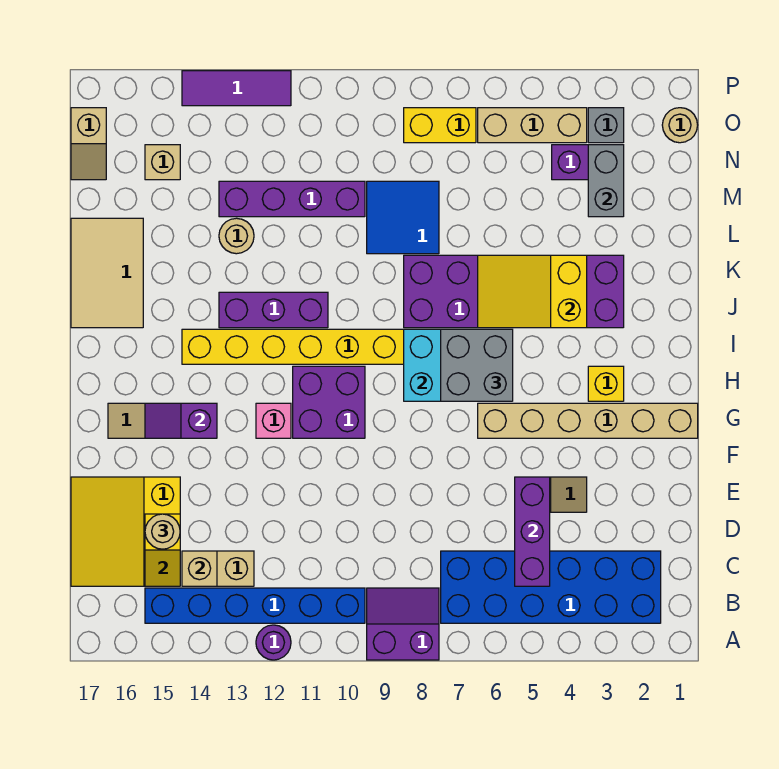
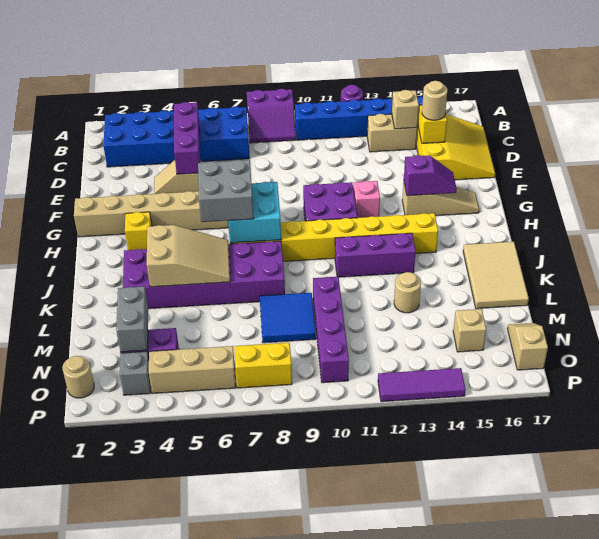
yellow 2x3 slope [478,255,587,328] -> tan 2x3 slope [147,225,230,287]
purple 1x4 brick [219,181,365,217] -> purple 1x4 brick turned to [313,277,349,383]

